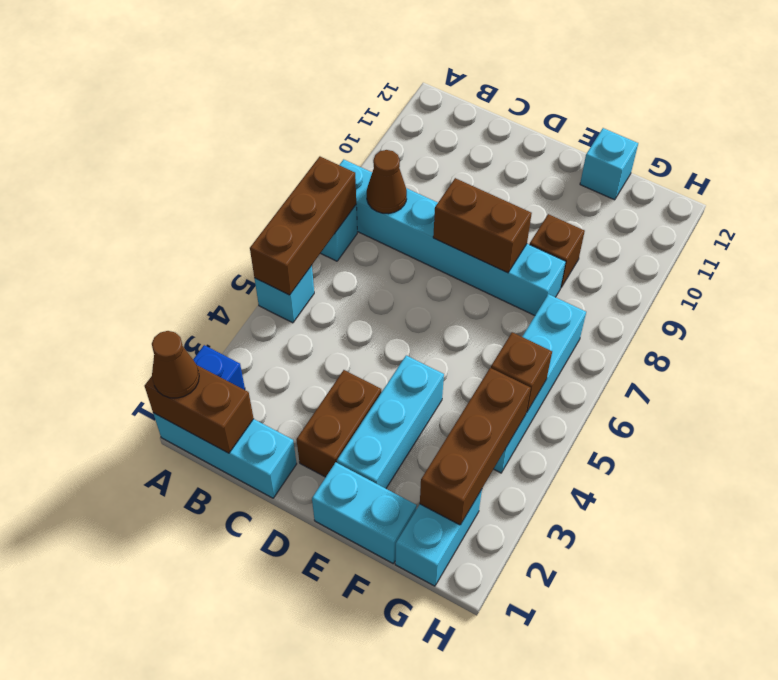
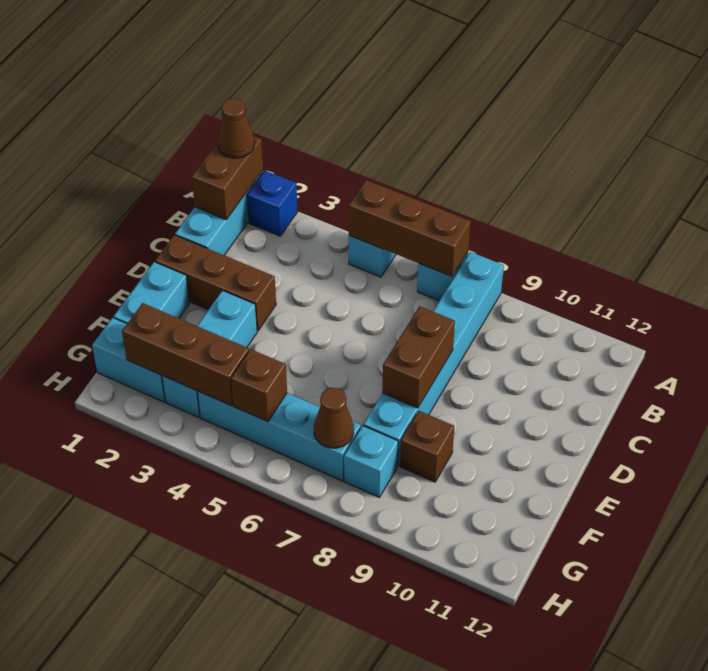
brown 1x1 cone [367,150,407,214] -> brown 1x1 cone moved to [314,388,354,448]
brown 1x2 brick [296,370,381,477] -> brown 1x3 brick [155,235,276,331]
cyan 1x3 brick [337,355,444,488] -> cyan 1x3 brick turned to [162,290,257,417]
cyan 1x1 brick [580,128,638,200] -> cyan 1x1 brick moved to [344,426,398,497]

